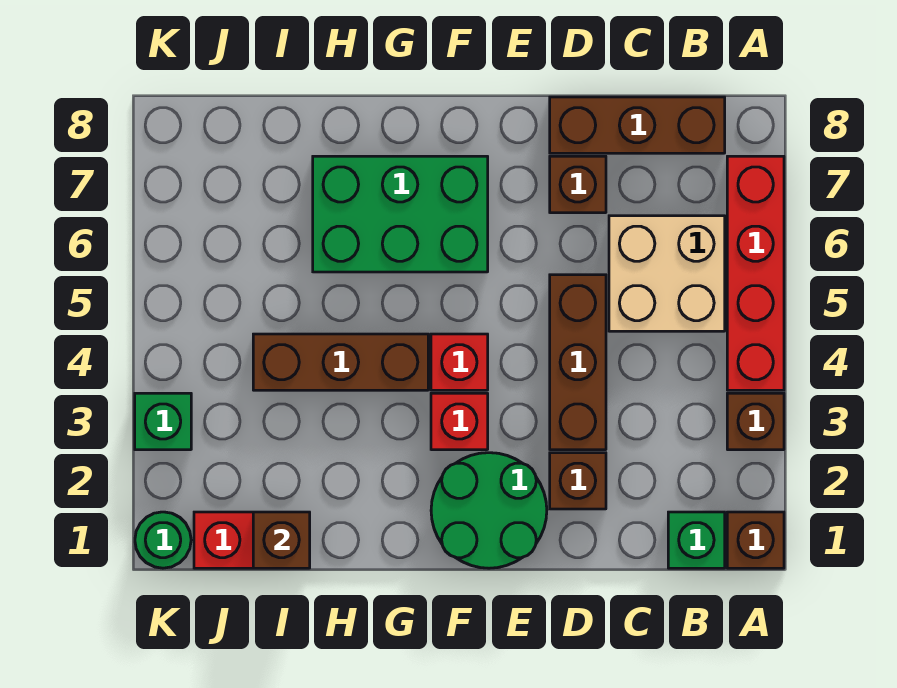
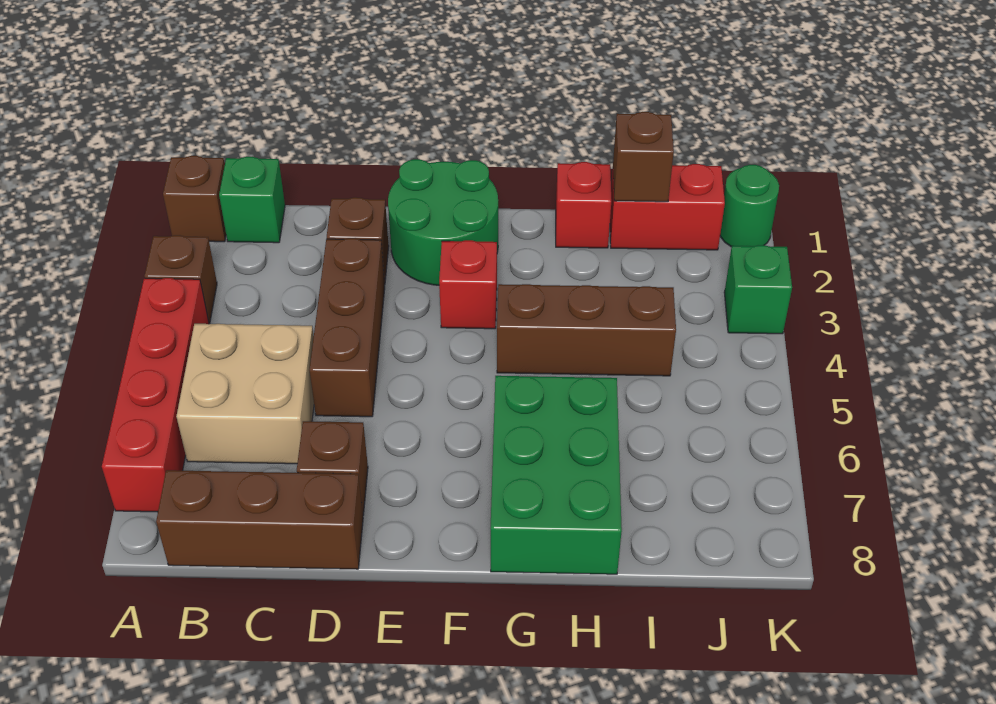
red 1x1 brick [431,334,488,390] -> red 1x1 brick moved to [556,162,611,248]
green 2x3 brick [313,156,488,272] -> green 2x3 brick turned to [491,376,622,574]

